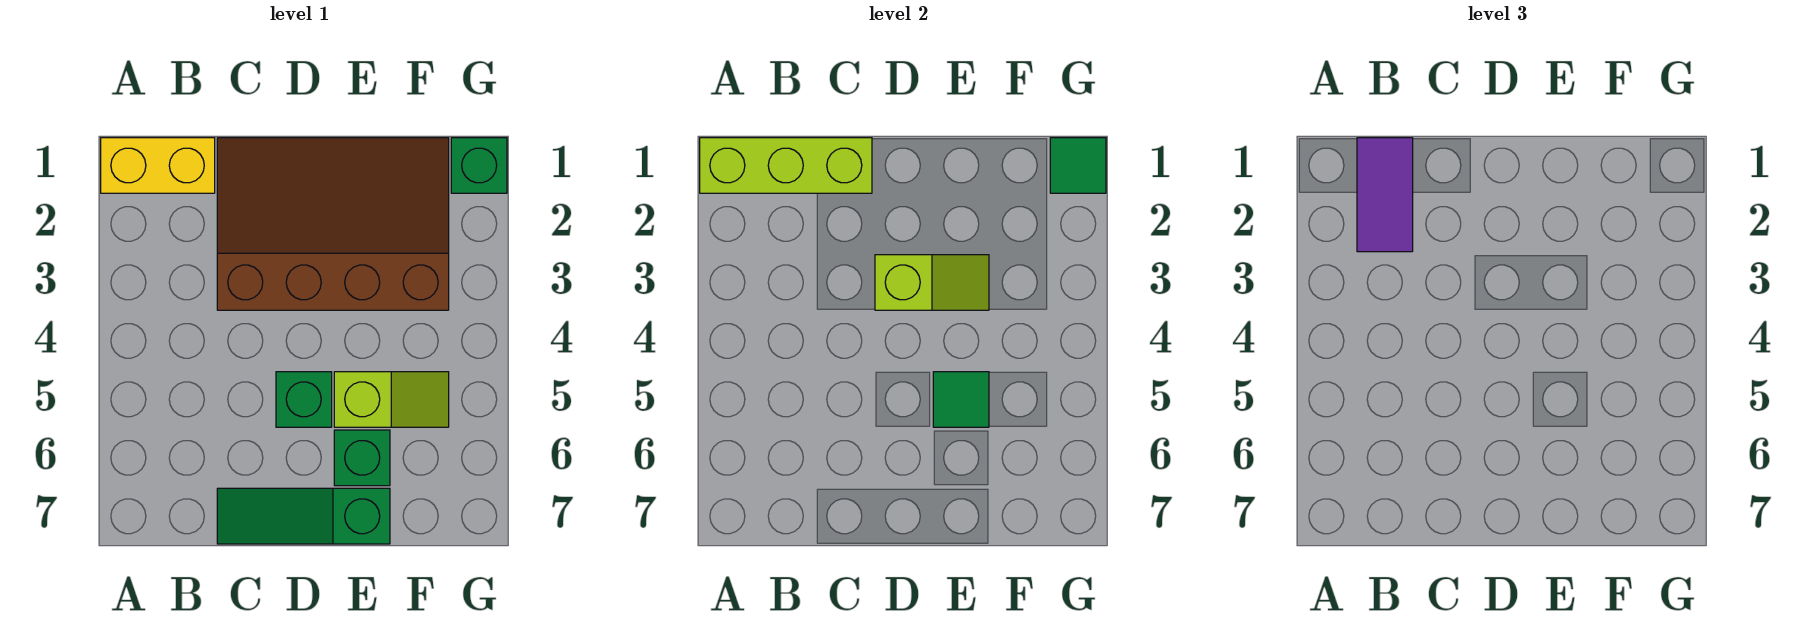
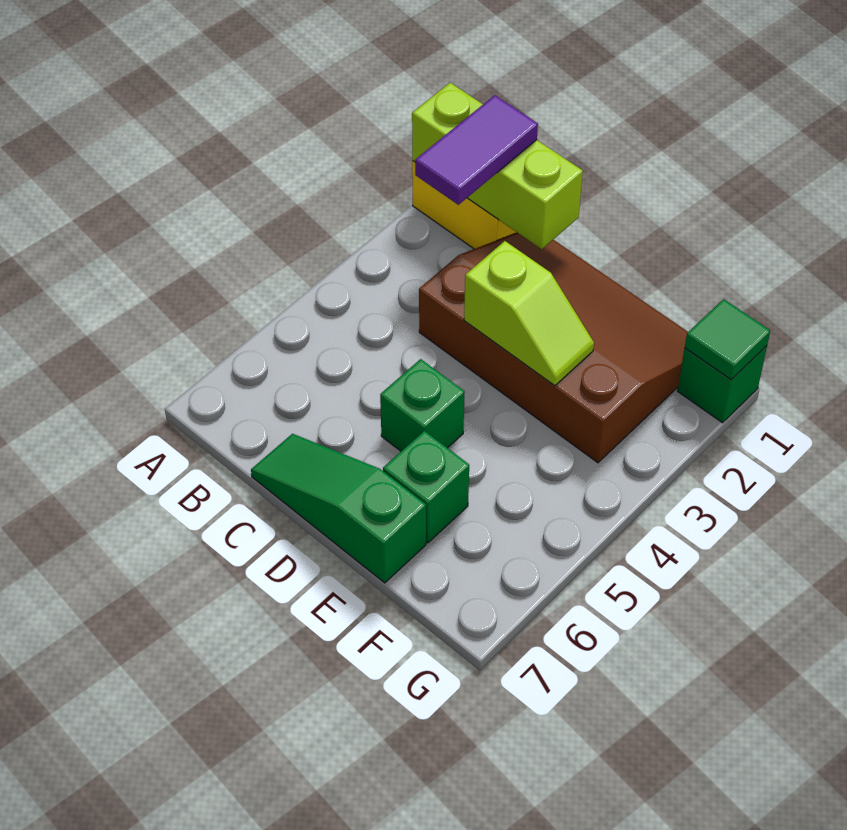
lime 1x2 slope [334,372,449,427] -> none
green 1x1 tile [933,372,989,427] -> none

